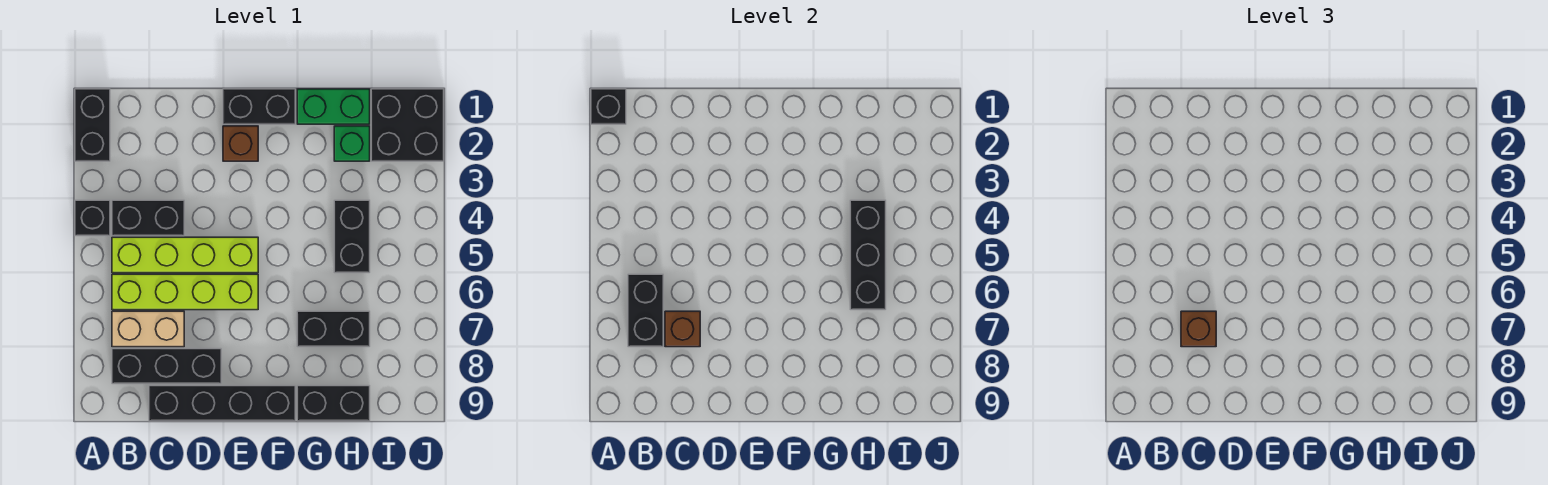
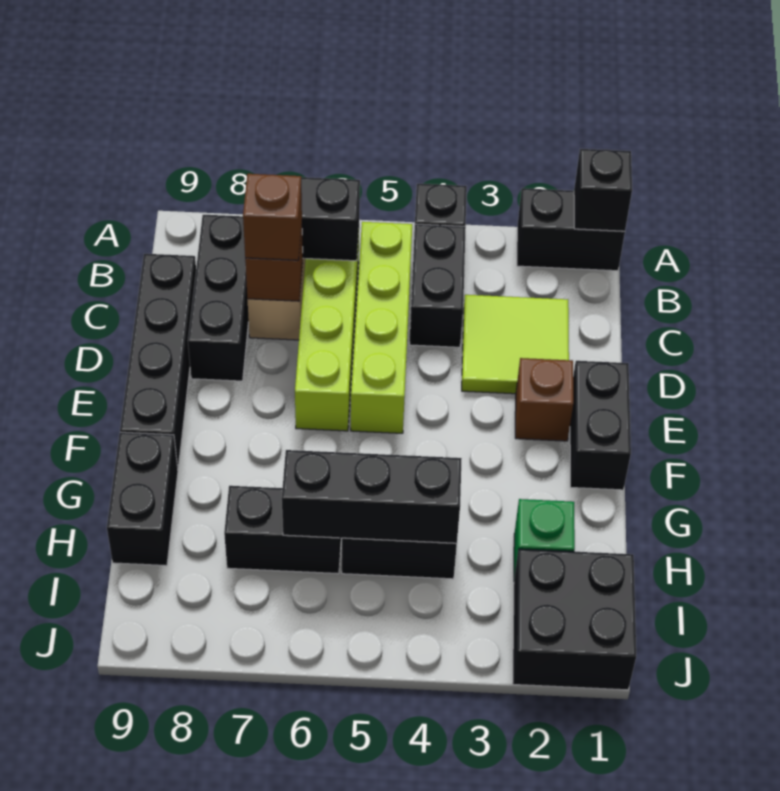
none -> lime 2x2 tile [462,295,569,394]
green 1x2 brick [297,89,370,124] -> none
black 1x2 brick [297,311,370,347] -> black 1x2 brick turned to [224,486,341,574]

